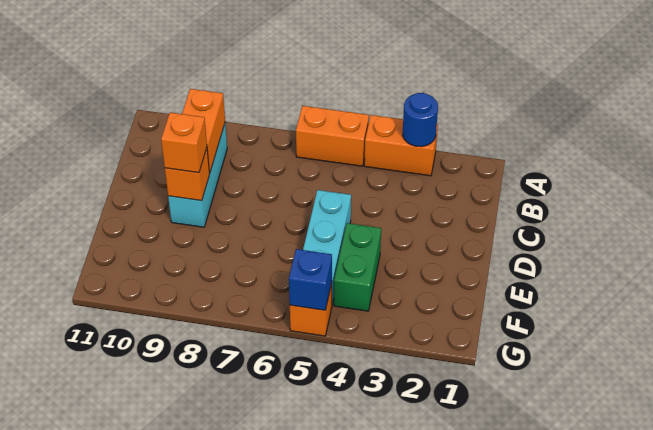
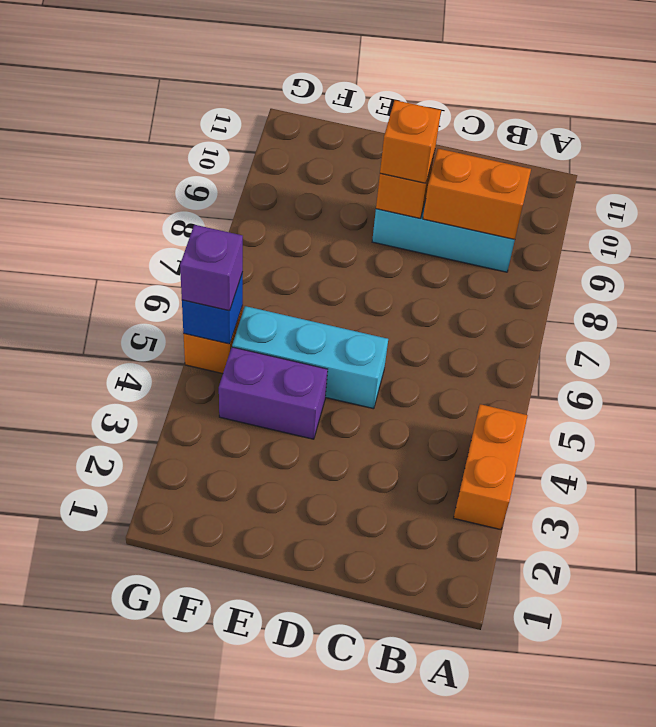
blue 1x1 round brick [403,93,438,147] -> none
orange 1x2 brick [296,106,369,166] -> none
green 1x2 brick [334,223,381,311] -> purple 1x2 brick [219,347,328,439]
none -> purple 1x1 brick [180,225,243,311]

